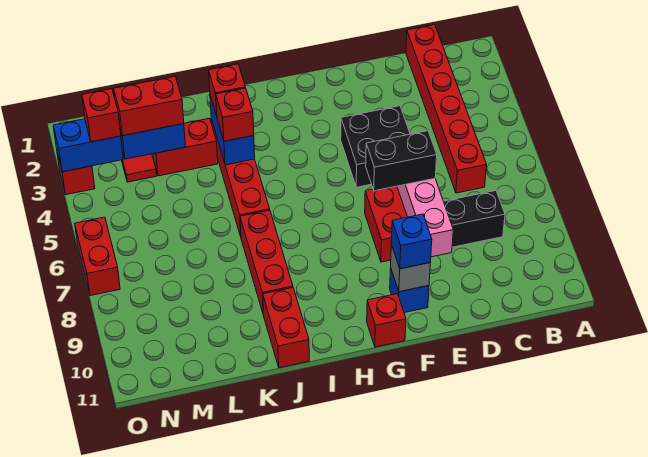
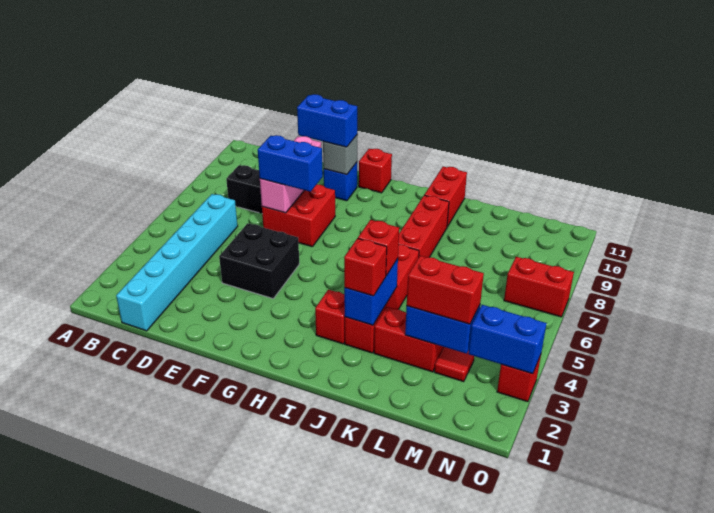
red 1x6 brick [406,25,487,193] -> cyan 1x6 brick [116,194,238,331]
black 1x2 brick [366,131,437,191] -> blue 1x2 brick [258,135,323,192]
blue 1x1 brick [391,214,432,269] -> blue 1x2 brick [297,94,357,147]
red 1x1 brick [82,89,121,142] -> red 1x1 brick moved to [315,290,345,344]
red 1x2 brick [75,217,120,296] -> red 1x2 brick turned to [504,257,574,317]

